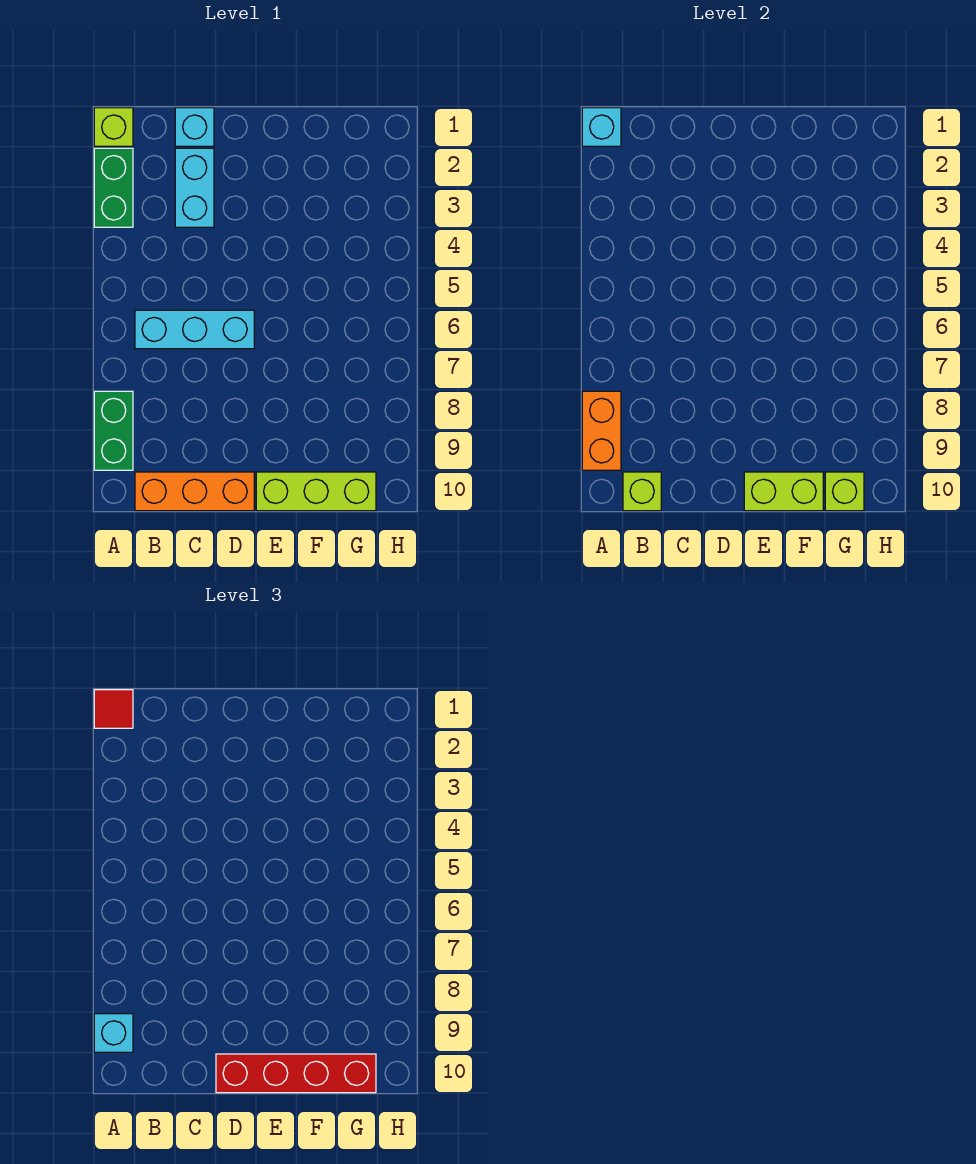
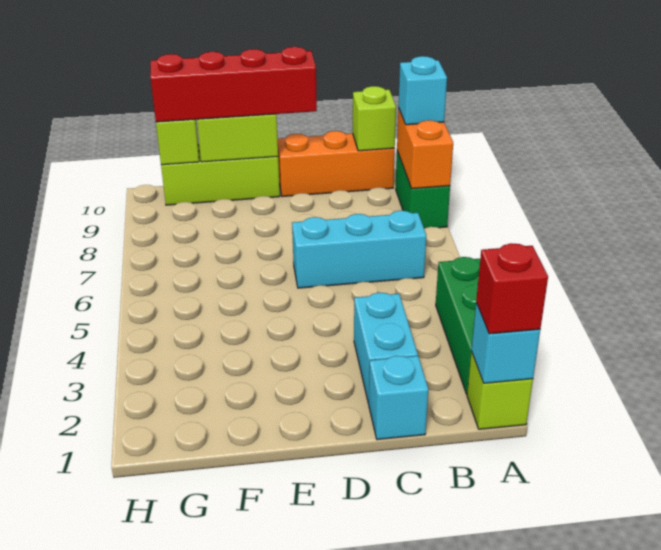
red 1x1 tile [94,690,133,728] -> red 1x1 brick [476,243,548,334]
green 1x2 brick [94,148,133,227] -> green 1x3 brick [436,257,480,394]

